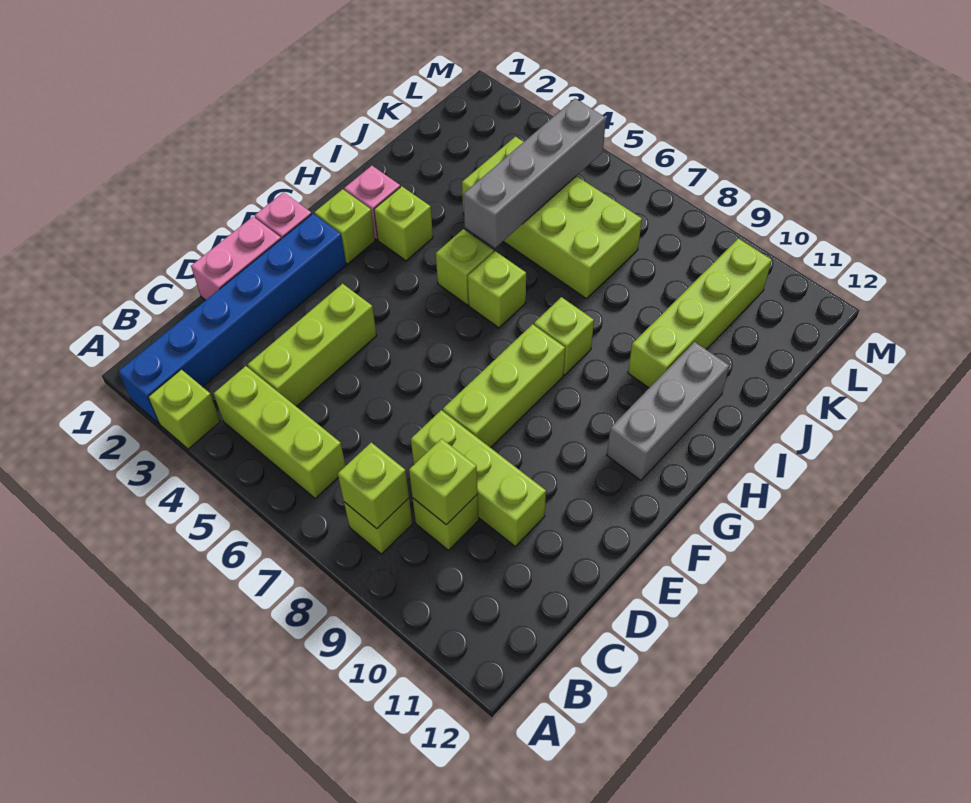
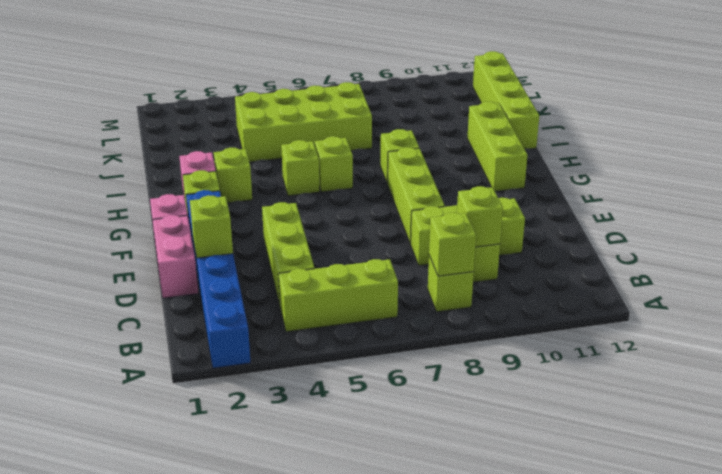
lime 1x1 brick [148,369,220,449] -> lime 1x1 brick moved to [190,195,233,258]
grey 1x3 brick [607,342,729,480] -> lime 1x3 brick [467,102,527,191]
grey 1x4 brick [463,99,606,248] -> none
lime 1x4 brick [628,239,772,388] -> lime 1x4 brick moved to [473,51,539,149]

